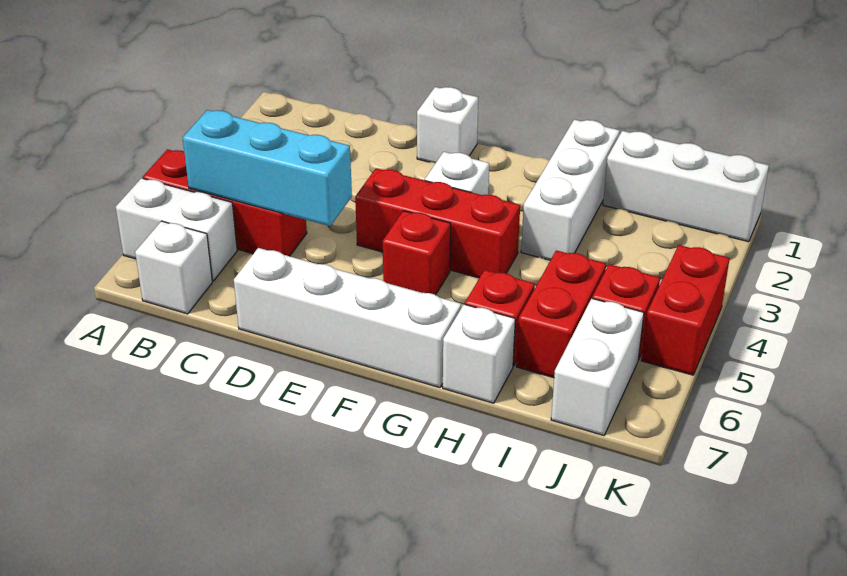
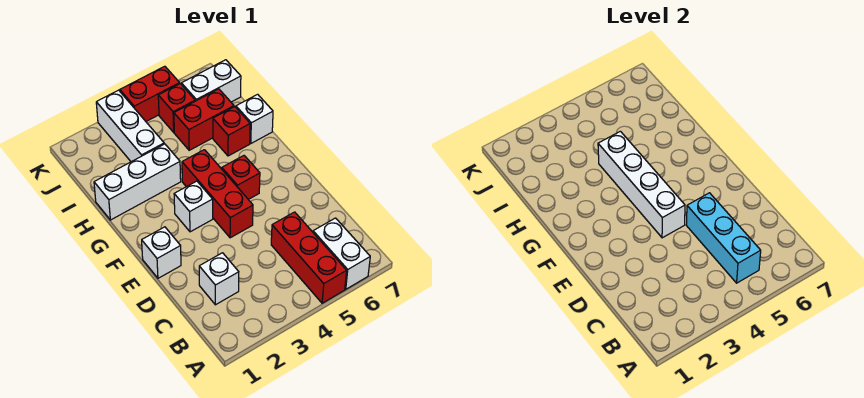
white 1x1 brick [135,221,212,314] -> white 1x1 brick moved to [199,253,239,305]
white 1x4 brick [234,248,461,388] -> white 1x4 brick moved to [598,131,685,238]
white 1x3 brick [603,131,769,242] -> white 1x3 brick moved to [96,90,164,162]

